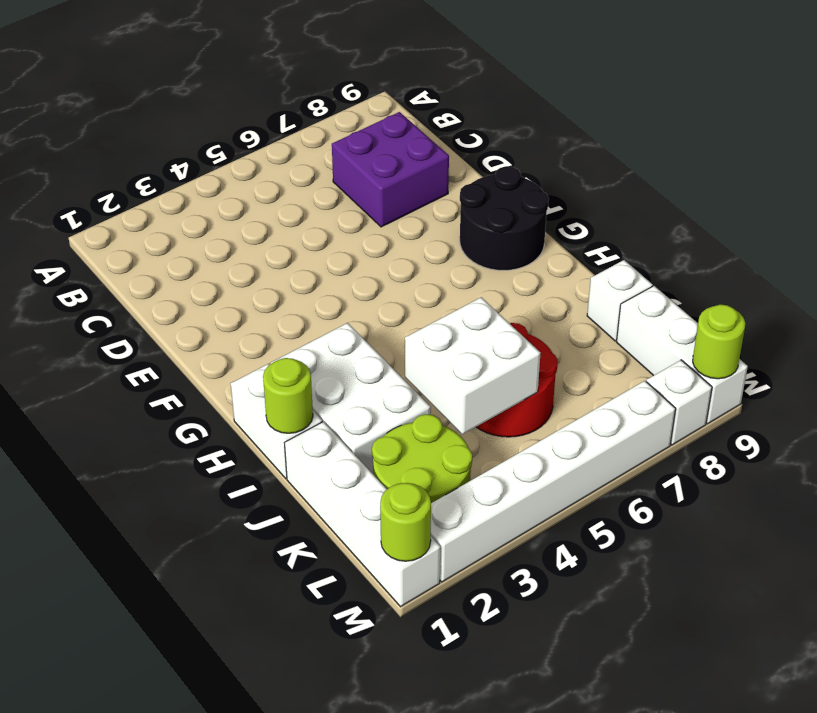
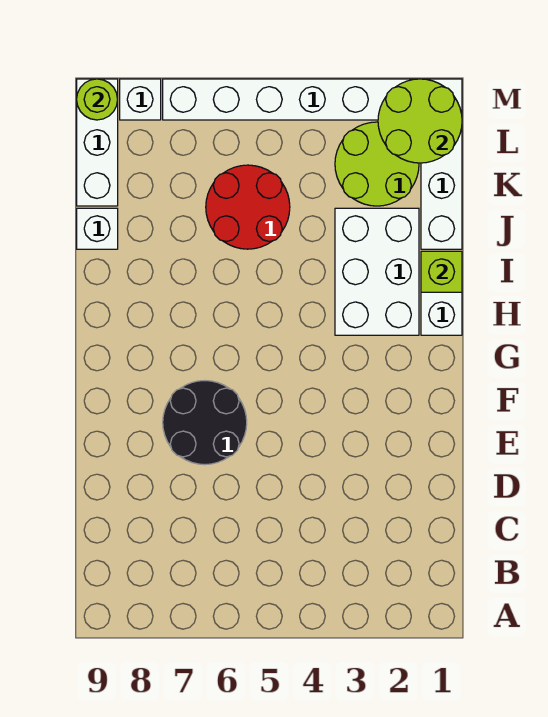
purple 2x2 brick [332,112,449,227] -> none
black 2x2 round brick [460,166,549,270] -> black 2x2 round brick moved to [163,381,247,465]
lime 1x1 round brick [263,358,313,433] -> lime 1x1 brick [421,251,462,292]
white 2x2 brick [405,297,541,434] -> none
lime 1x1 round brick [380,483,431,561] -> lime 2x2 round brick [378,79,462,163]

